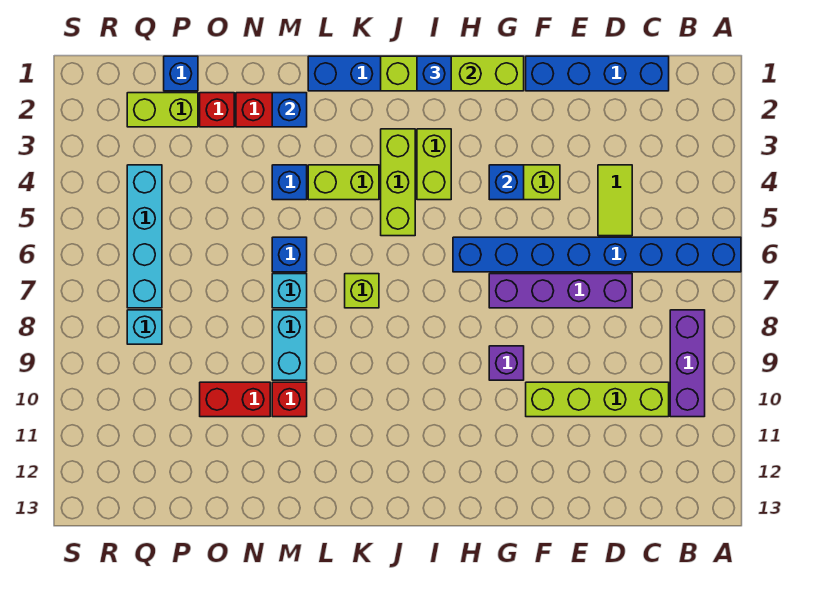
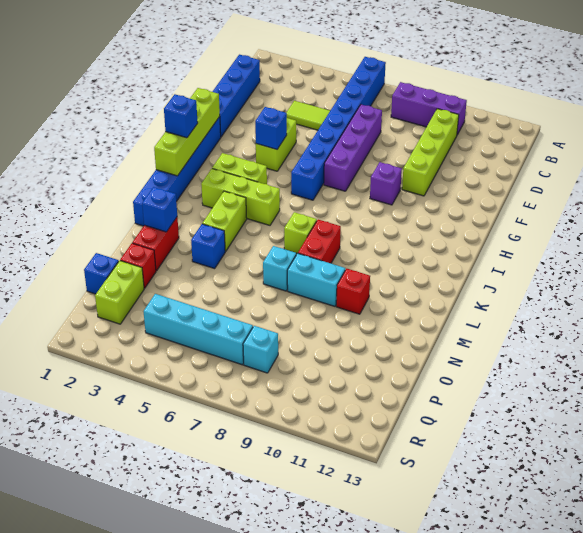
blue 1x1 brick [272,237,307,272] -> none
red 1x2 brick [200,382,270,417] -> red 1x2 brick moved to [298,219,341,263]

